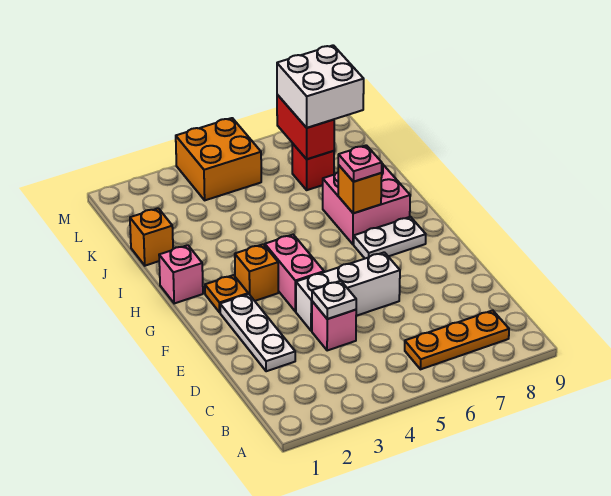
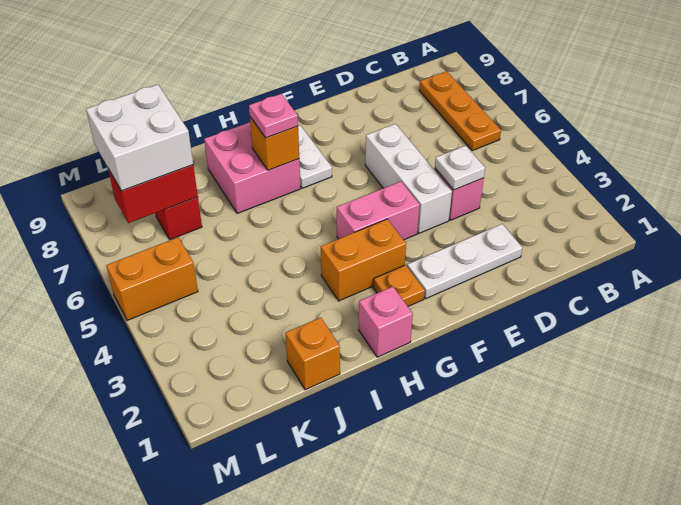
orange 1x1 brick [235,244,278,301] -> orange 1x2 brick [321,219,406,301]
orange 2x2 brick [176,118,261,200] -> orange 1x2 brick [106,237,198,320]

